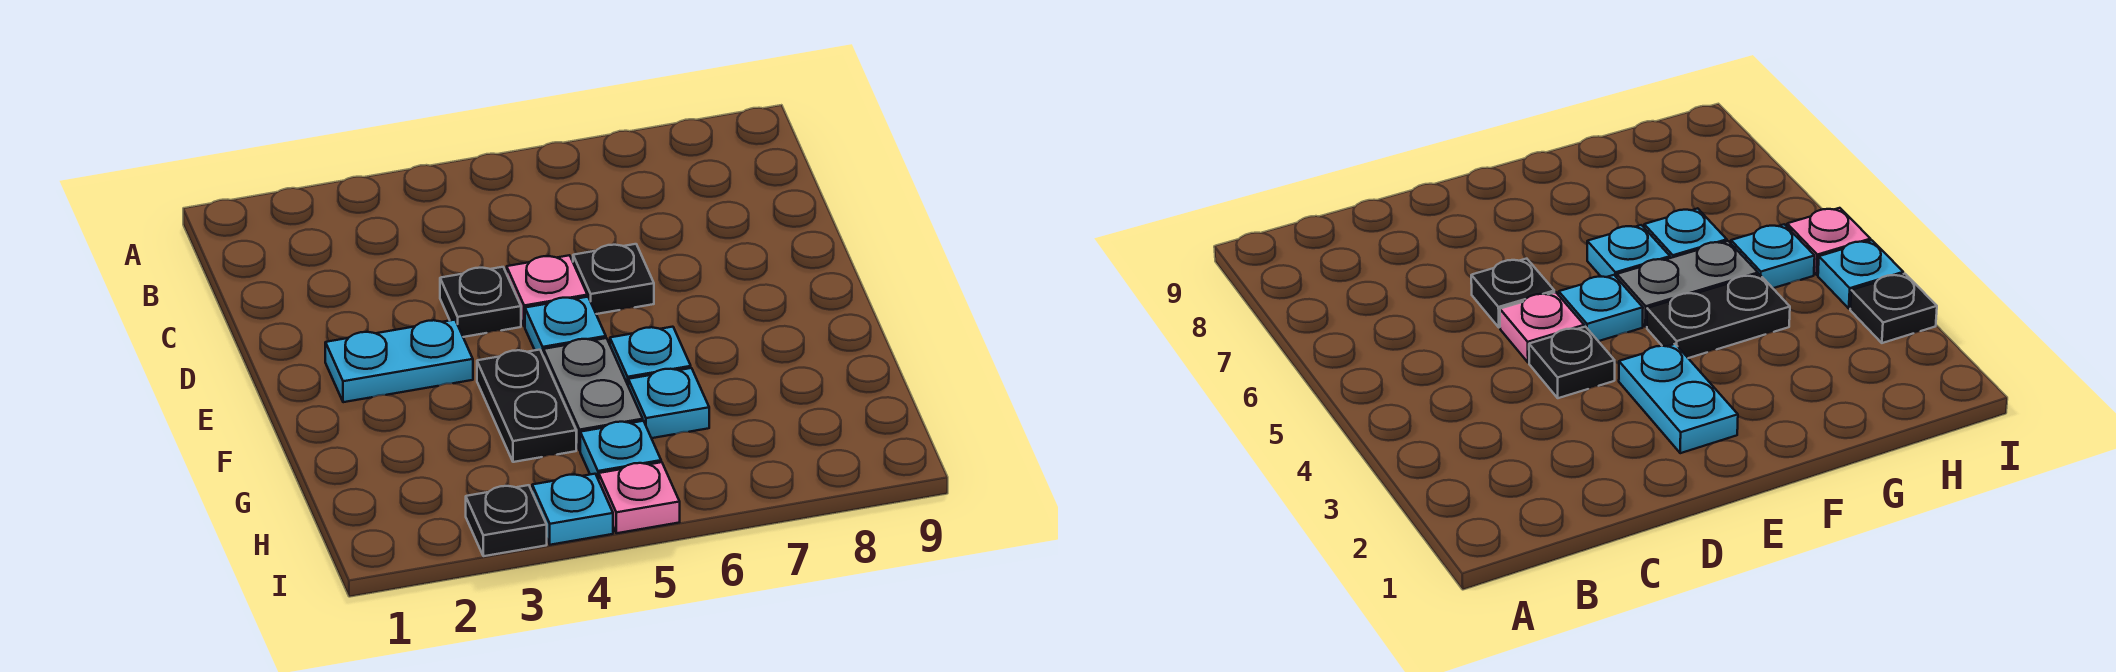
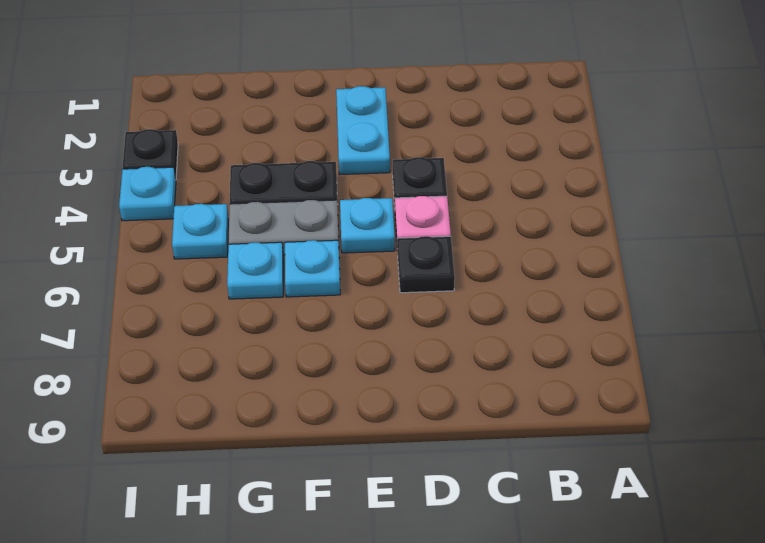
pink 1x1 plate [599,462,680,533] -> none

